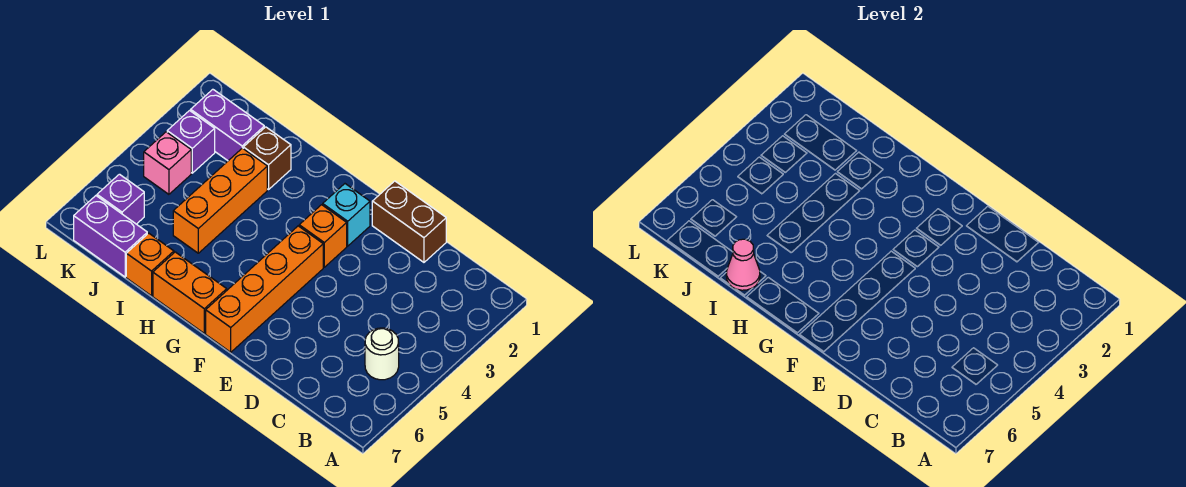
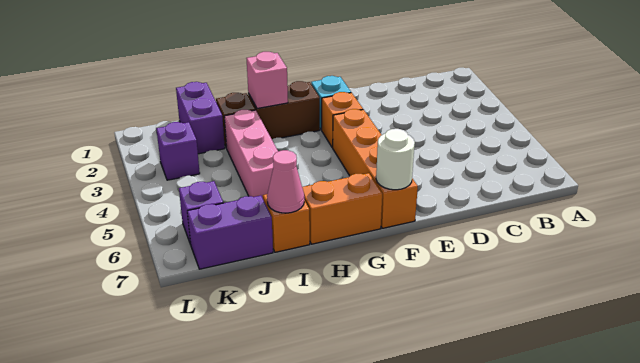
white 1x1 round brick [365,328,399,380] -> white 1x1 round brick moved to [376,129,415,190]
brown 1x2 brick [372,181,446,262] -> brown 1x2 brick moved to [248,81,320,139]
orange 1x3 brick [173,148,267,253] -> pink 1x3 brick [224,110,278,198]
purple 1x2 brick [191,89,264,161] -> purple 1x2 brick turned to [176,82,225,154]
pink 1x1 brick [144,132,191,194] -> pink 1x1 brick moved to [247,52,288,109]

